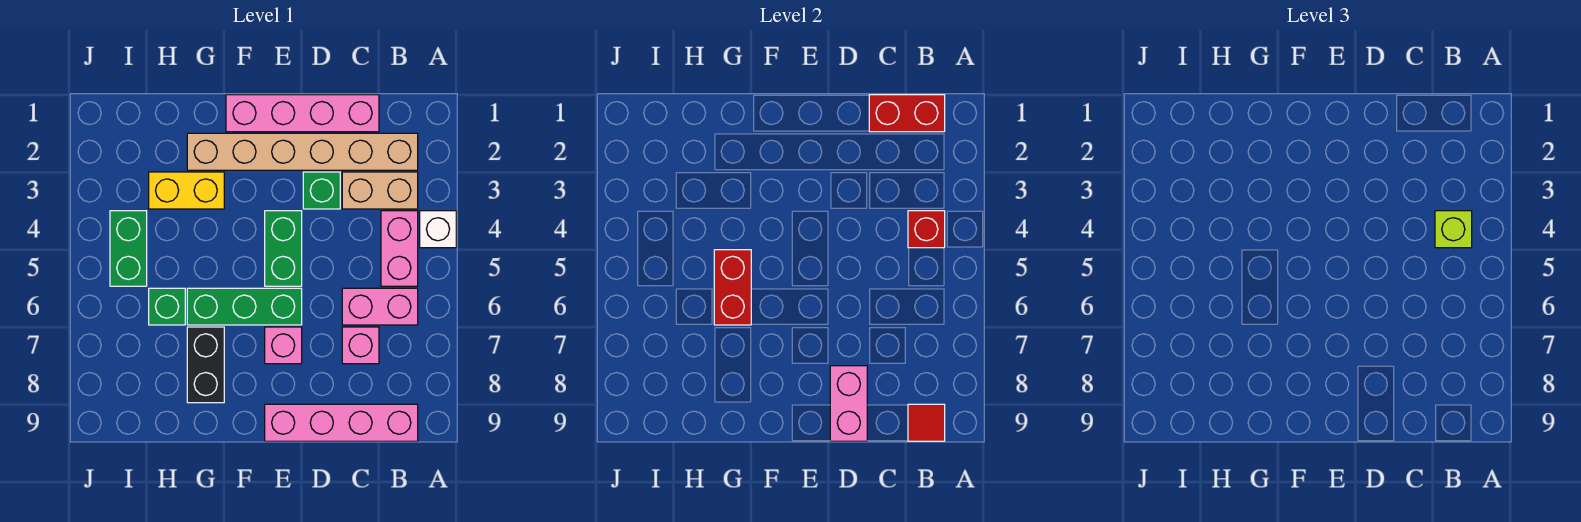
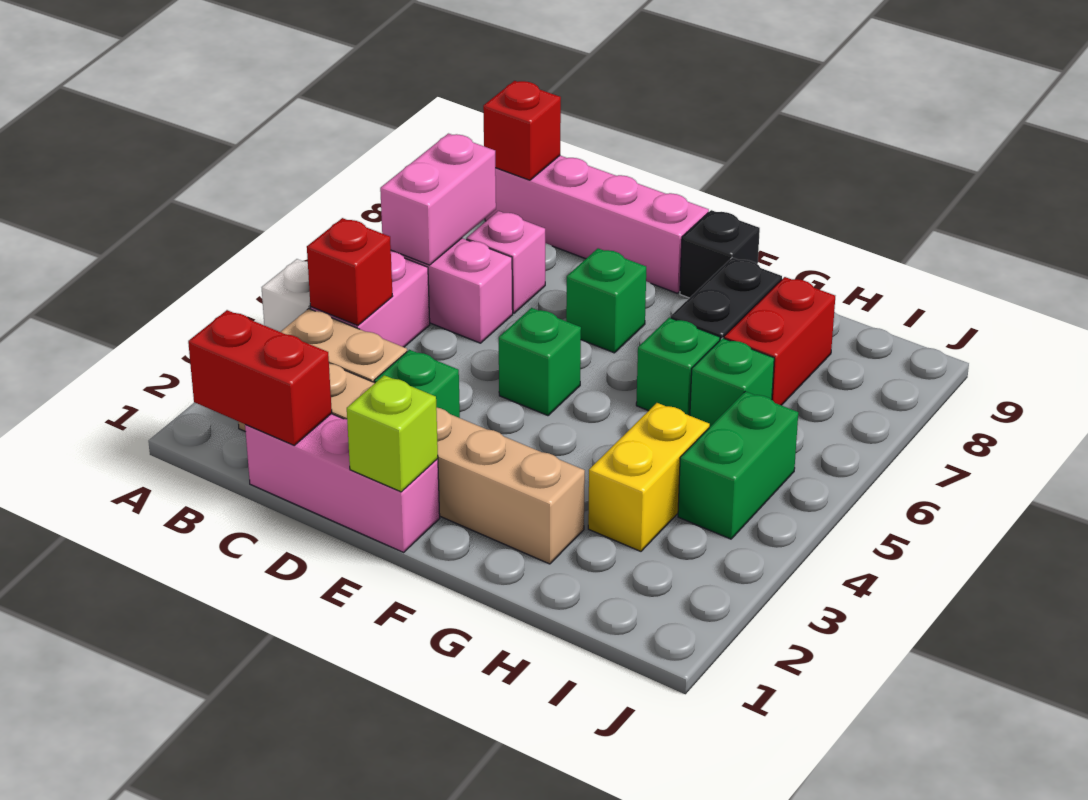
lime 1x1 brick [1435,211,1472,248] -> lime 1x1 brick moved to [347,375,438,492]
red 1x1 tile [908,404,945,441] -> red 1x1 brick [483,81,561,180]
pink 1x4 brick [226,95,379,132] -> pink 1x3 brick [245,414,440,552]
pink 1x2 brick [830,366,867,441] -> pink 1x2 brick moved to [380,134,496,265]
green 1x2 brick [265,211,302,286] -> green 1x1 brick [499,308,581,416]
green 1x3 brick [187,288,302,325] -> green 1x1 brick [636,318,720,416]
pink 1x1 brick [265,327,302,364] -> green 1x1 brick [566,248,646,353]
none -> black 1x1 brick [680,210,760,298]
yellow 1x2 brick [149,172,224,209] -> yellow 1x2 brick turned to [588,403,710,551]
red 1x2 brick [714,250,751,325] -> red 1x2 brick moved to [724,277,835,405]

